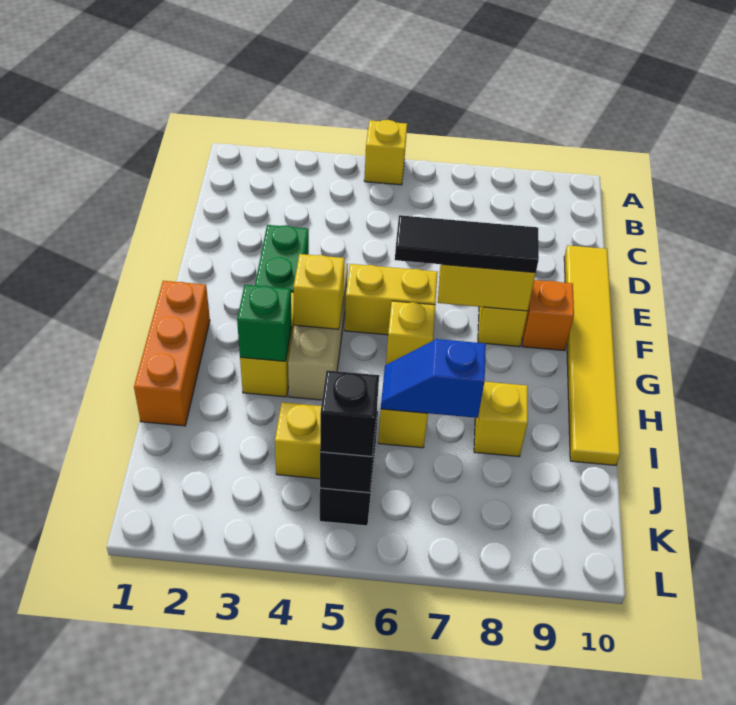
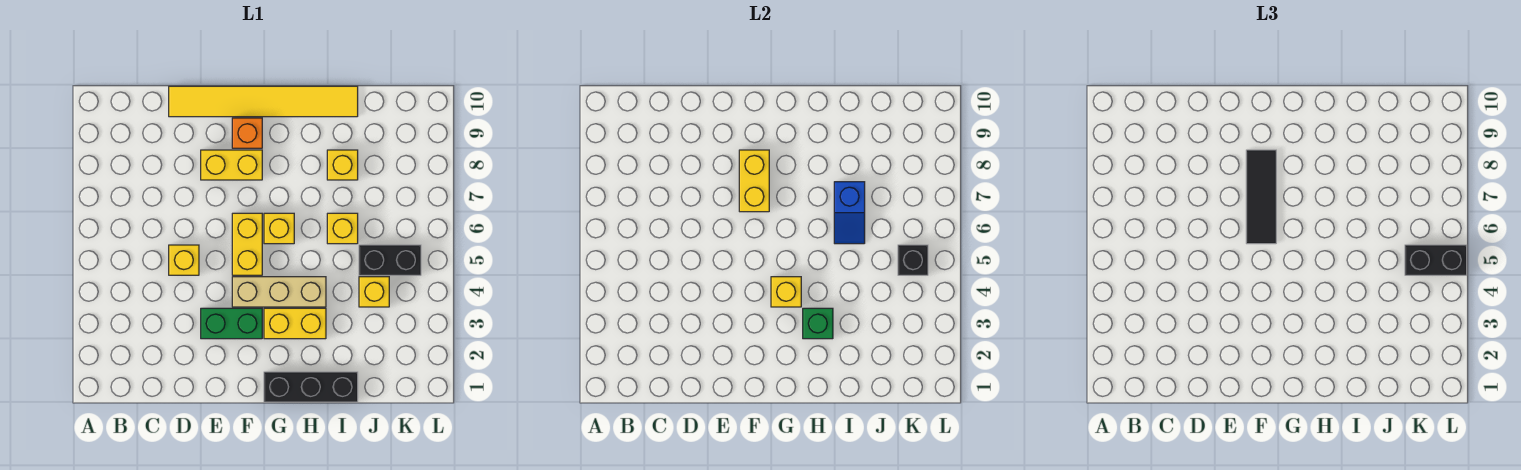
yellow 1x1 brick [364,120,407,185] -> yellow 1x1 brick moved to [169,245,199,275]
orange 1x3 brick [134,281,210,426] -> black 1x3 brick [264,372,358,402]
black 1x1 brick [320,370,379,457] -> black 1x2 brick [1405,245,1467,275]

